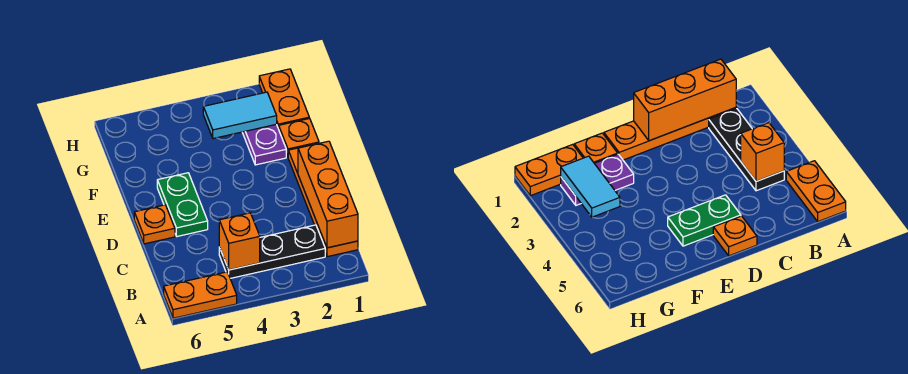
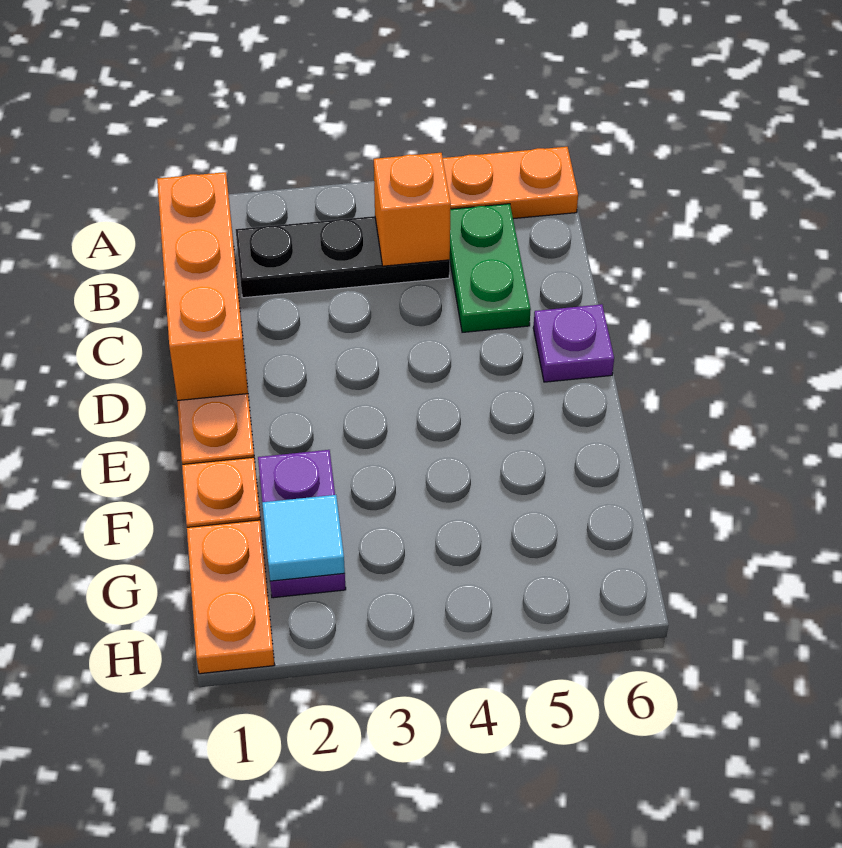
green 1x2 plate [157,173,208,236] -> green 1x2 plate moved to [450,204,531,332]
orange 1x1 plate [134,205,175,244] -> purple 1x1 plate [533,304,614,382]
cyan 1x2 tile [203,92,277,139] -> cyan 1x1 tile [262,495,345,581]

